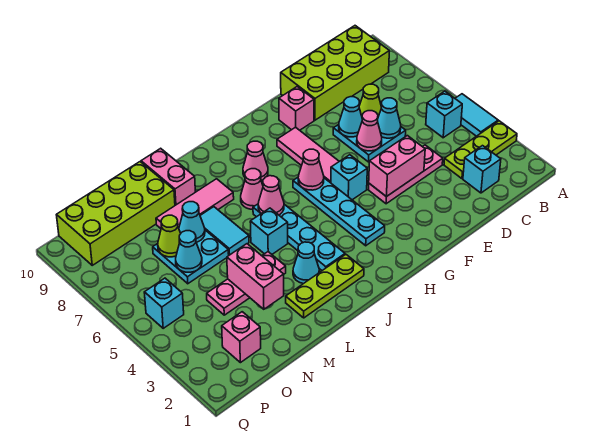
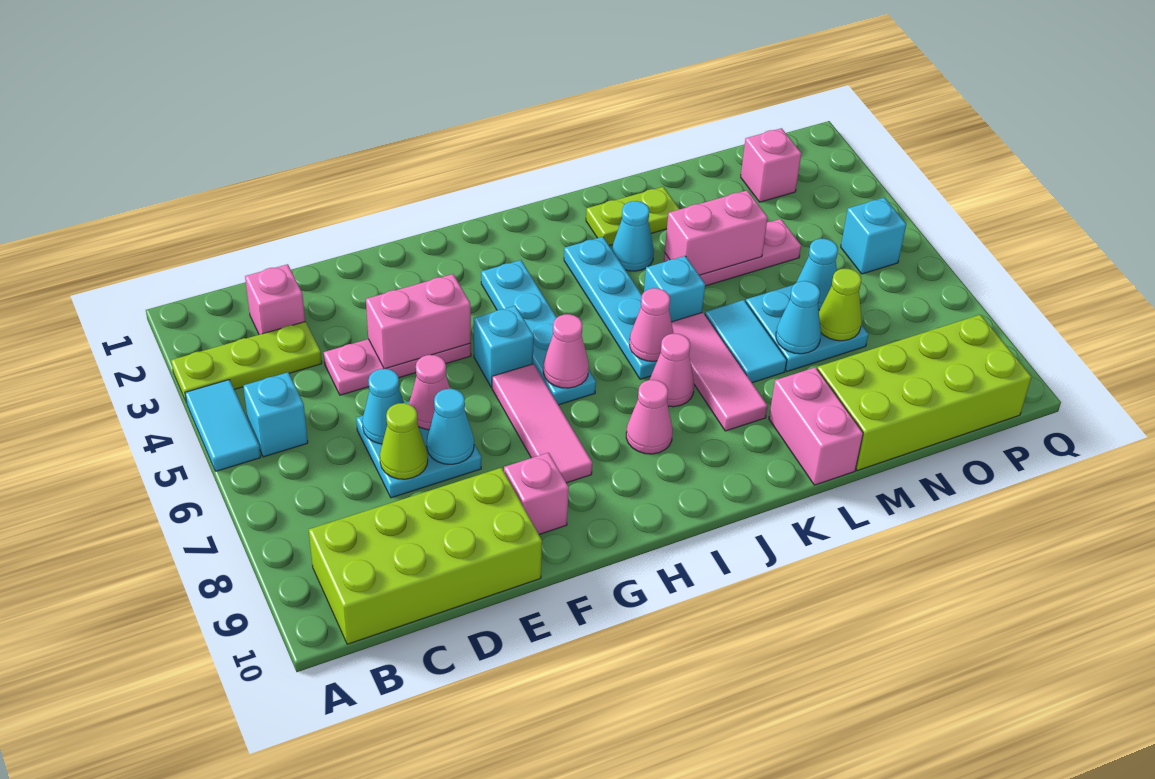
cyan 1x1 brick [463,146,501,193] -> pink 1x1 brick [245,264,305,335]
lime 1x3 plate [286,254,364,318] -> lime 1x2 plate [586,187,679,245]
pink 1x3 tile [156,179,234,228] -> pink 1x3 tile turned to [671,312,768,431]
pink 1x2 brick [227,244,284,309] -> pink 1x2 brick turned to [665,190,768,275]

